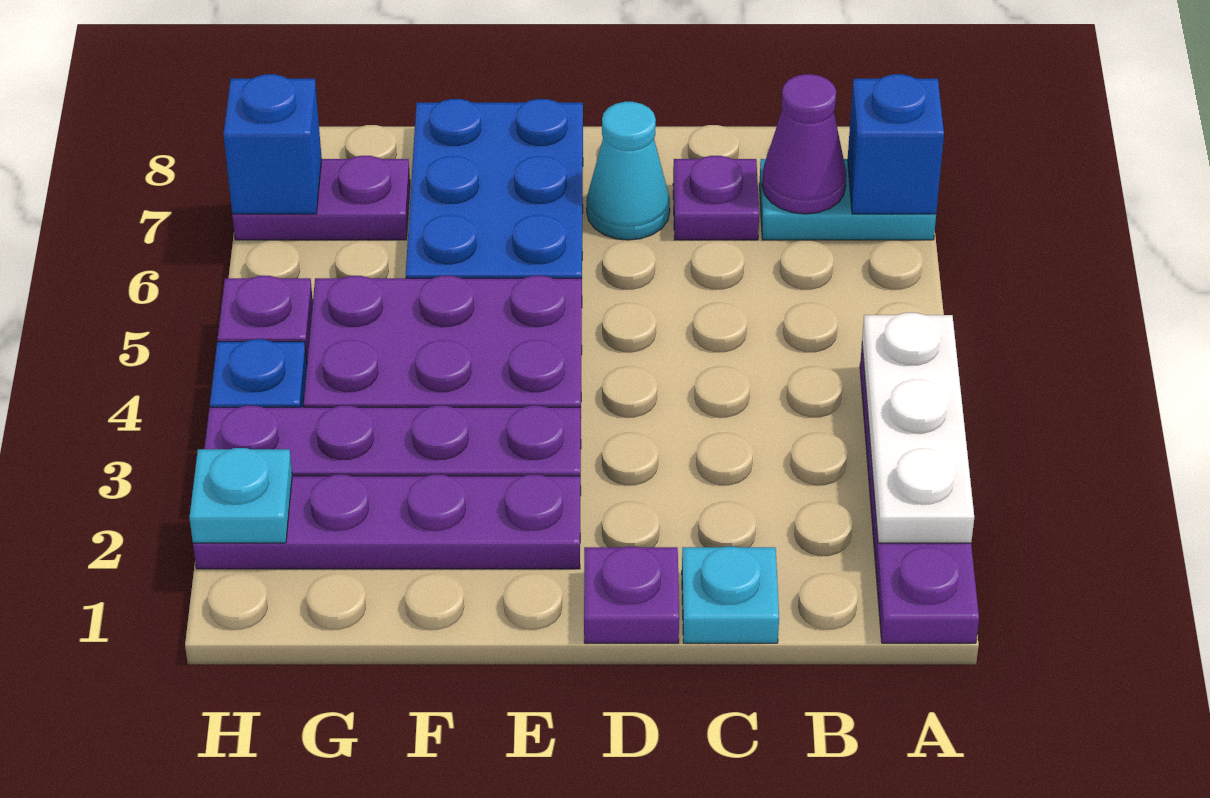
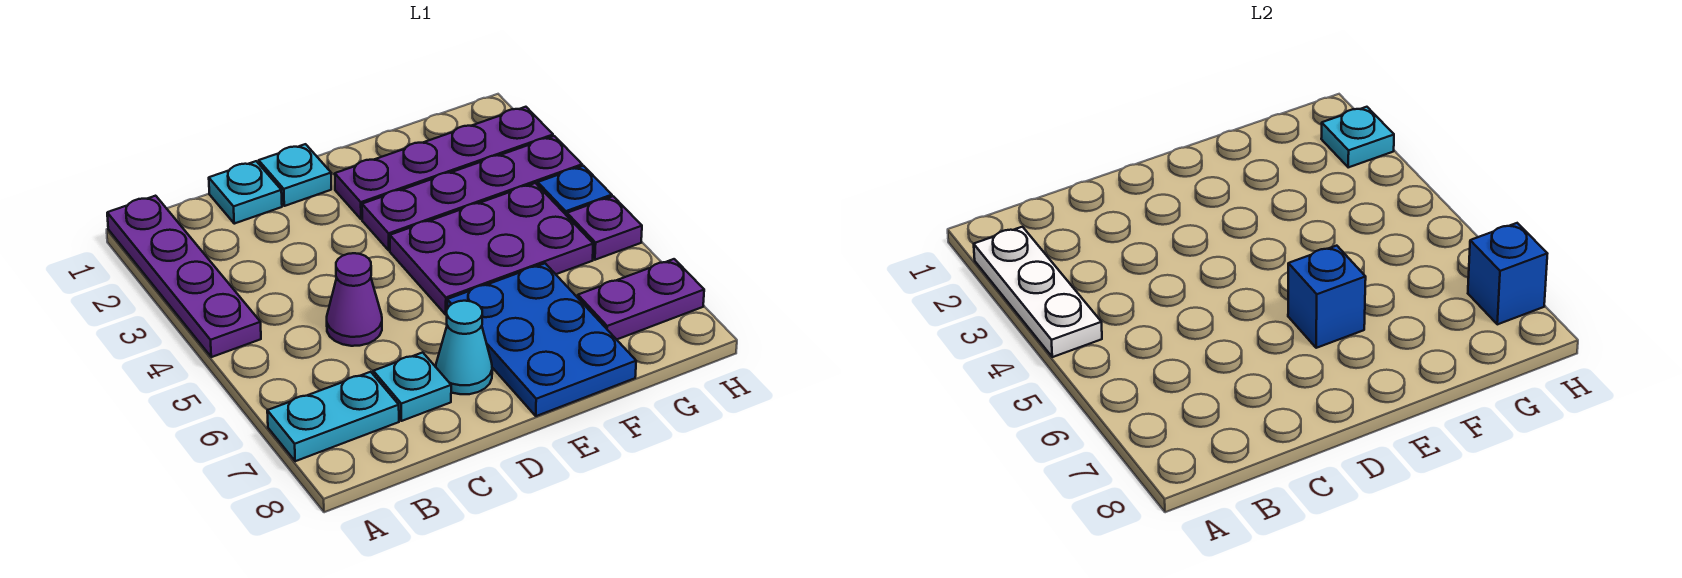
blue 1x1 brick [848,74,944,214] -> blue 1x1 brick moved to [1288,246,1366,348]
purple 1x1 cone [762,74,846,214] -> purple 1x1 cone moved to [327,253,382,346]
purple 1x1 plate [673,156,759,240] -> cyan 1x1 plate [373,352,451,421]
purple 1x1 plate [584,547,679,643] -> cyan 1x1 plate [259,144,331,206]

